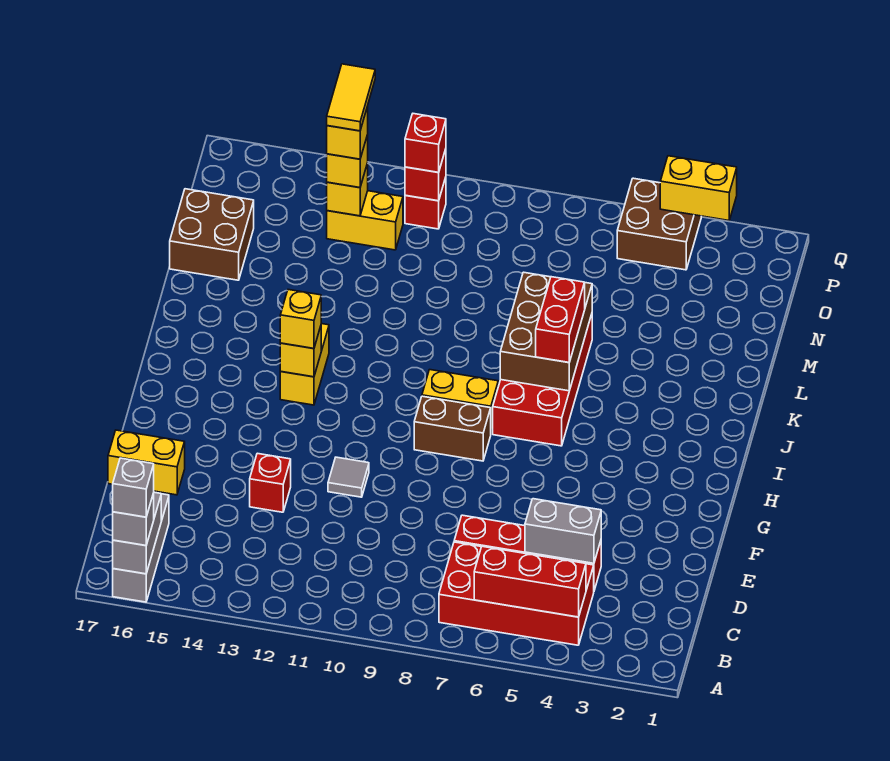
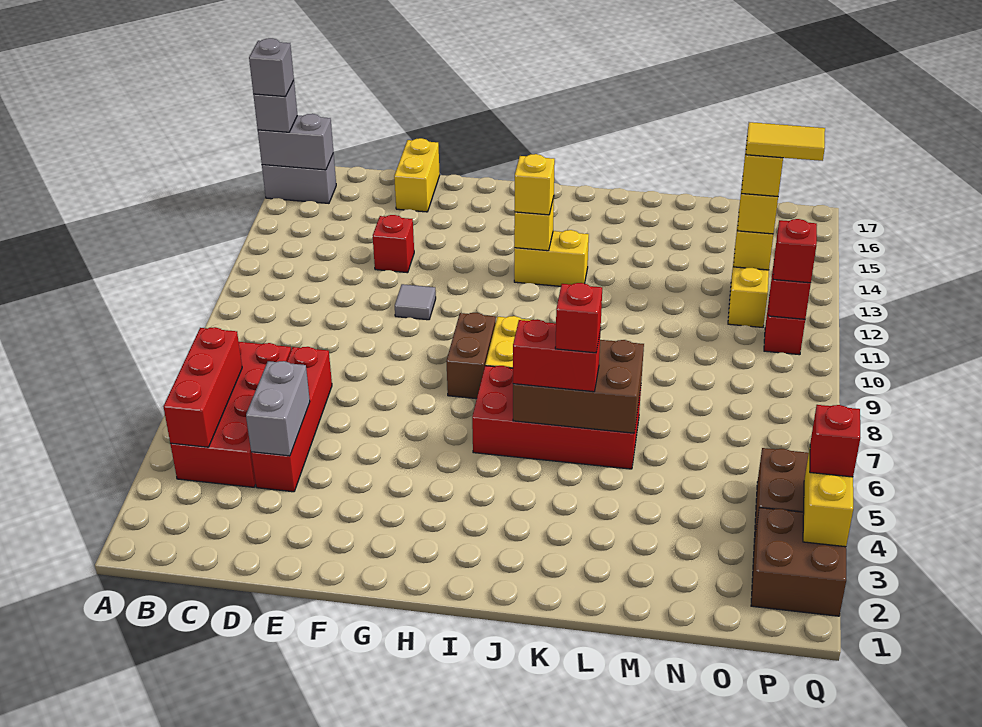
grey 1x3 brick [113,494,169,602] -> grey 1x2 brick [262,153,336,203]
none -> red 1x1 brick [555,283,602,353]
brown 2x2 brick [170,189,254,280] -> brown 2x2 brick moved to [751,508,846,616]
none -> red 1x1 brick [810,405,860,477]

